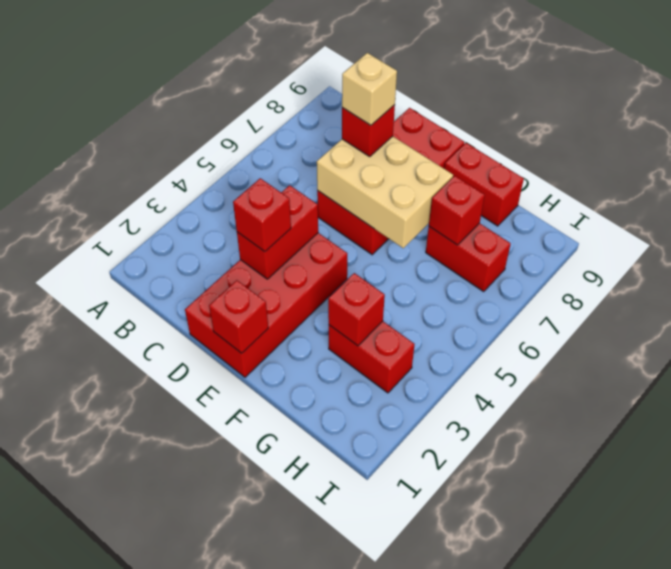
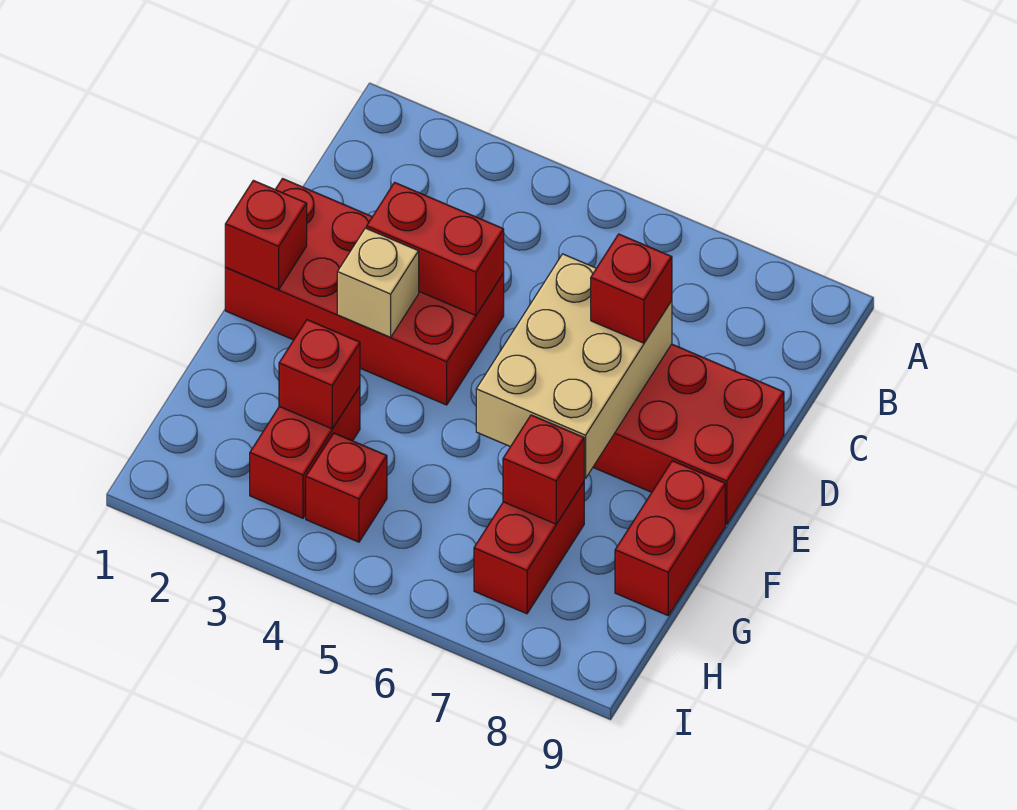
red 1x1 brick [233,178,291,252] -> red 1x1 brick moved to [306,433,387,542]
tan 1x1 brick [342,53,397,125] -> tan 1x1 brick moved to [337,228,419,337]

